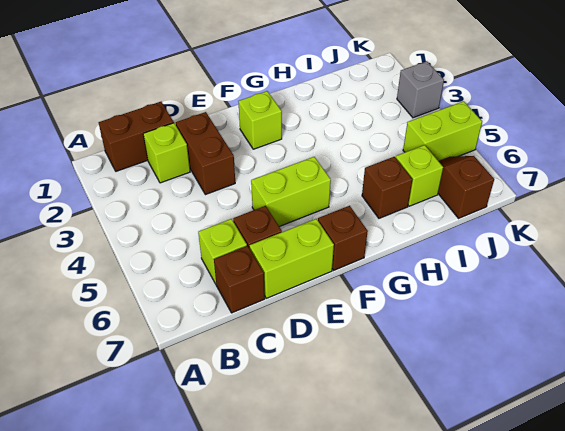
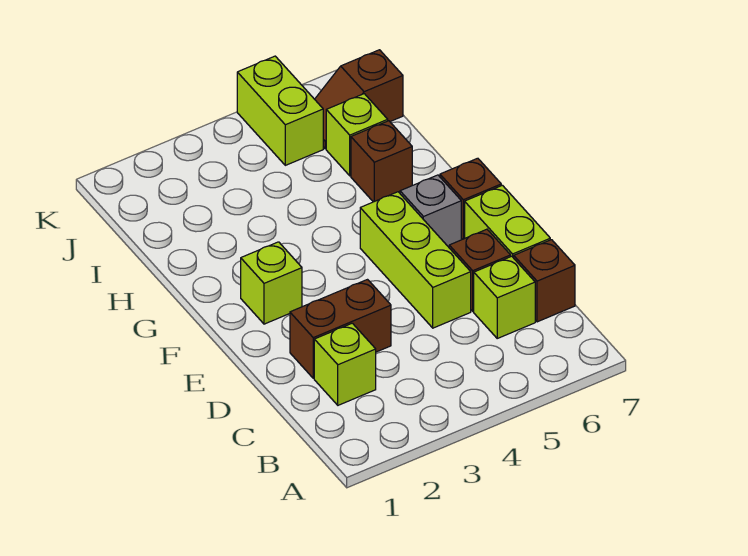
brown 1x2 brick [99,102,174,171] -> none
lime 1x2 brick [251,157,331,227] -> lime 1x3 brick [360,192,471,328]
grey 1x1 brick [397,61,444,118] -> grey 1x1 brick moved to [400,175,461,247]

